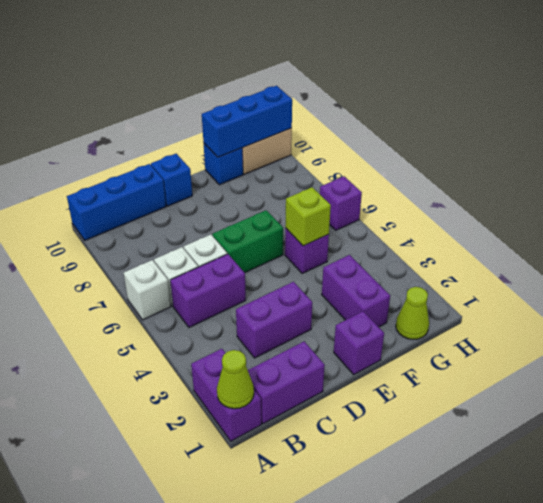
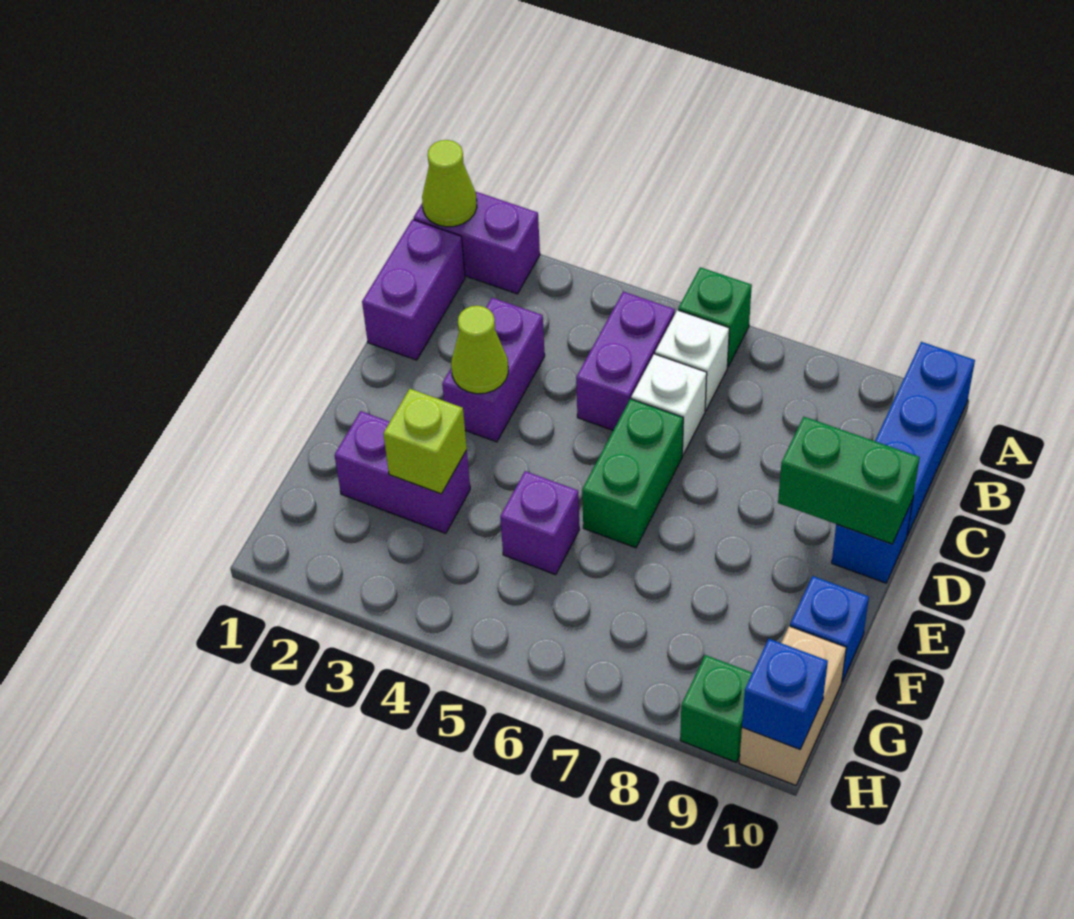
white 1x1 brick [124,260,171,320] -> green 1x1 brick [678,267,752,367]
none -> green 1x2 brick [778,417,920,544]
purple 1x1 brick [334,311,384,374] -> none
lime 1x1 brick [285,187,331,246] -> lime 1x1 brick moved to [383,389,467,494]
blue 1x3 brick [202,86,292,157] -> blue 1x1 brick [742,639,828,749]
lime 1x1 cone [396,287,429,339] -> lime 1x1 cone moved to [451,306,508,394]
purple 1x1 brick [320,176,362,230] -> none
none -> green 1x1 brick [680,655,752,762]

